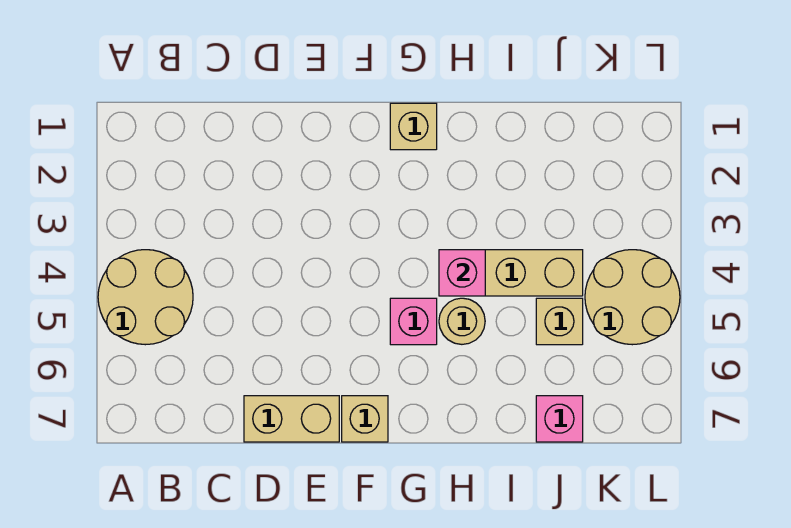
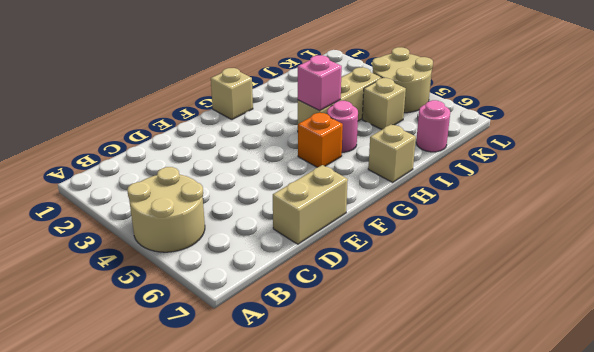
tan 1x1 brick [342,396,388,442] -> tan 1x1 brick moved to [368,125,416,182]
pink 1x1 brick [390,298,437,345] -> orange 1x1 brick [298,112,343,167]
tan 1x1 round brick [439,298,485,344] -> pink 1x1 round brick [327,101,358,152]
pink 1x1 brick [536,396,583,442] -> pink 1x1 round brick [416,100,450,152]

